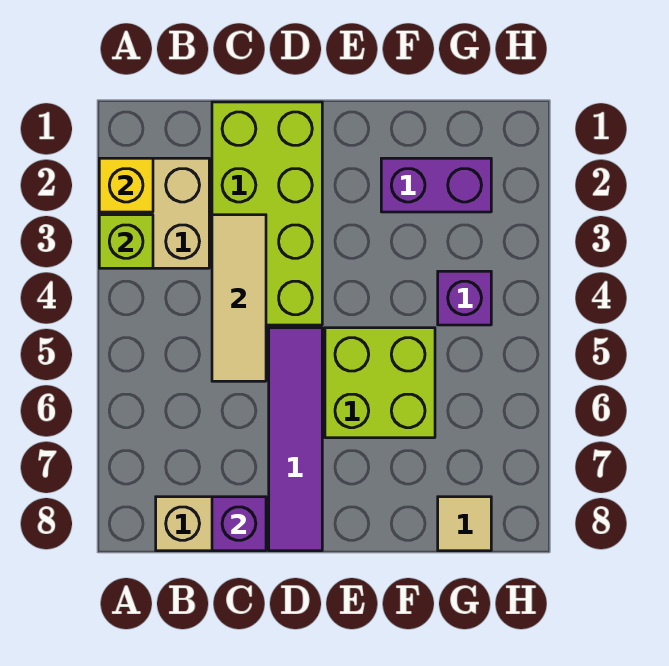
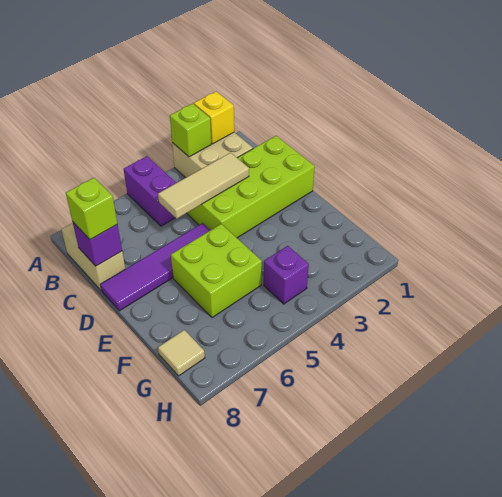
none -> lime 1x1 brick [66,178,117,240]
purple 1x2 brick [381,158,491,212] -> purple 1x2 brick moved to [124,156,176,226]

